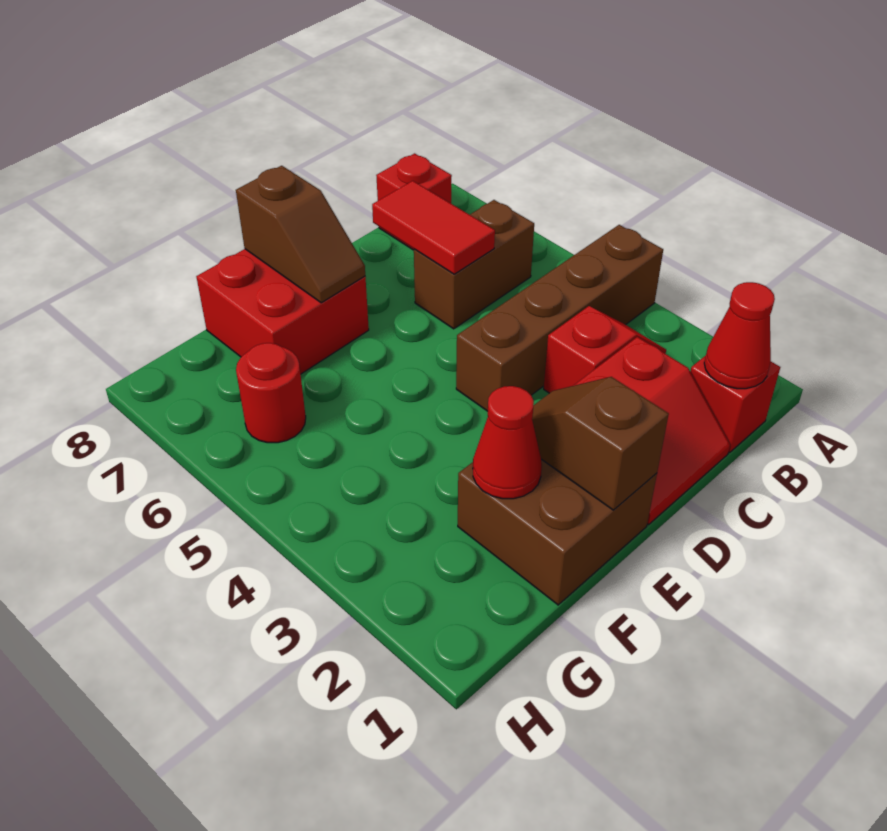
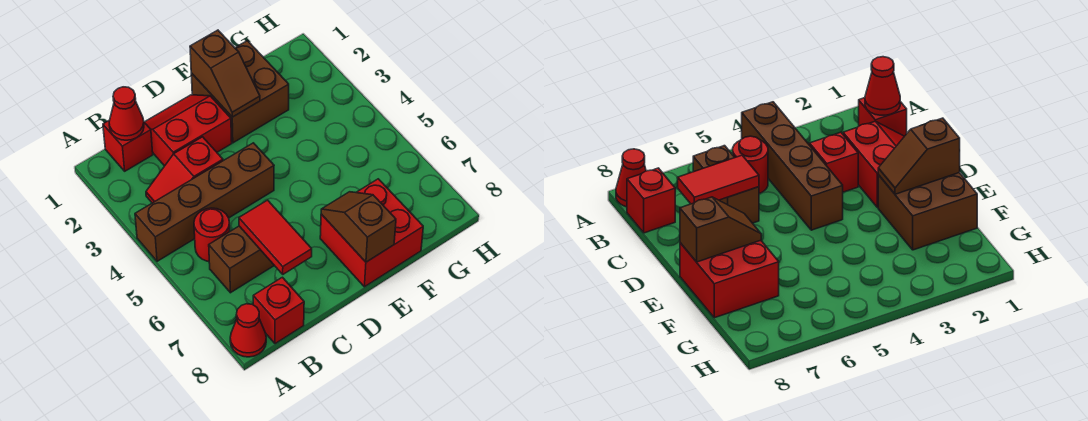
red 1x1 cone [473,386,542,499] -> red 1x1 cone moved to [230,304,266,357]
red 1x1 round brick [236,343,306,443] -> red 1x1 round brick moved to [194,208,230,262]

